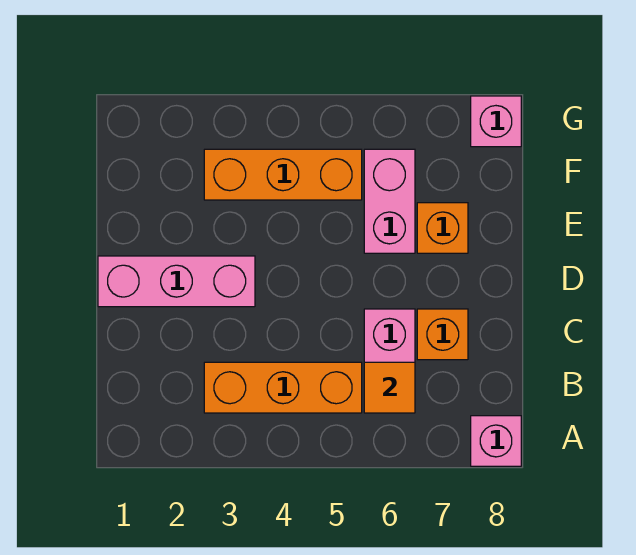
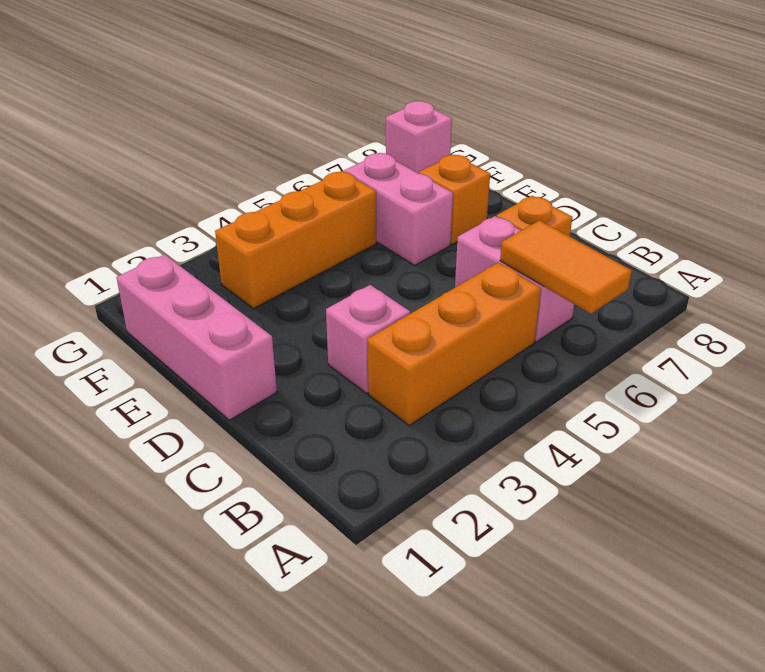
pink 1x1 brick [471,416,521,466] -> pink 1x1 brick moved to [326,285,410,393]
orange 1x1 tile [364,362,415,413] -> orange 1x2 tile [500,220,632,314]
pink 1x3 brick [98,256,255,307] -> pink 1x3 brick turned to [116,254,277,420]

